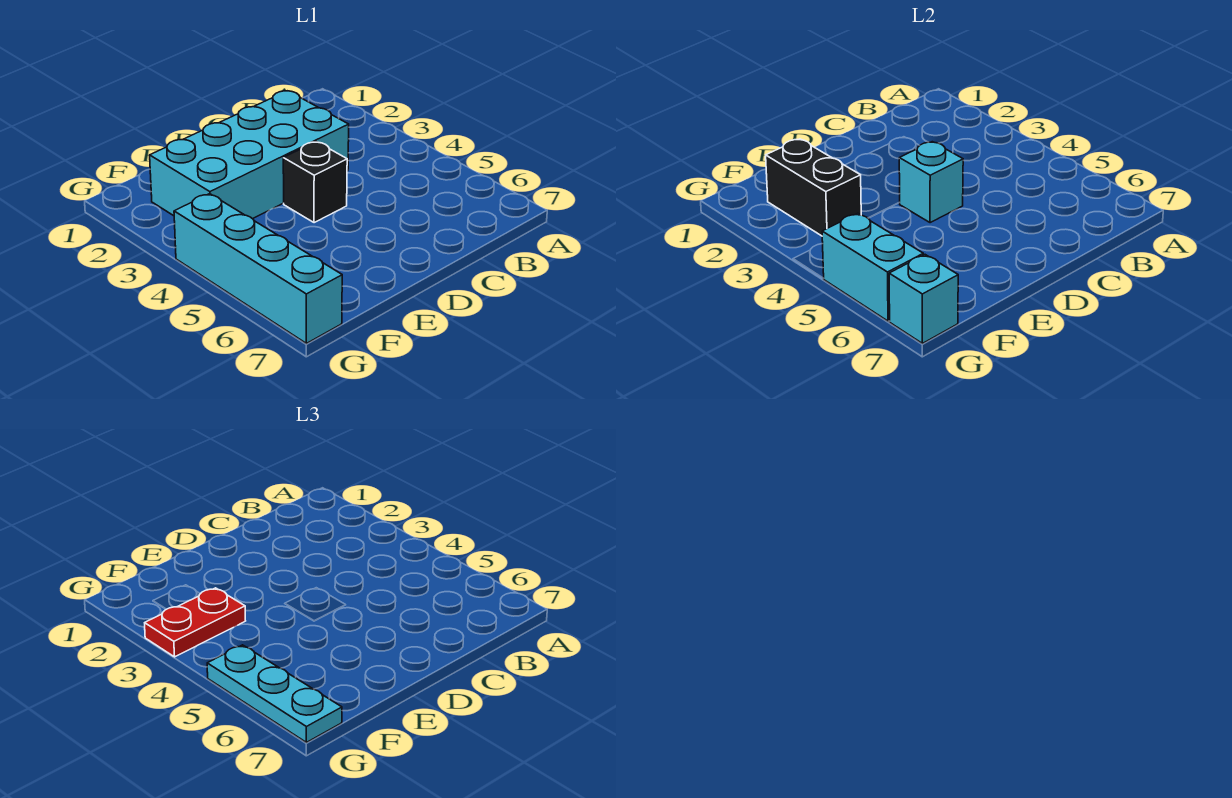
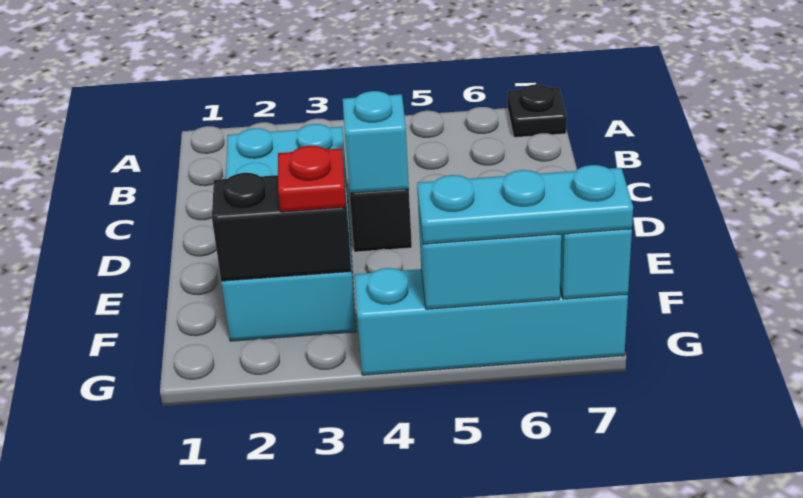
none -> black 1x1 plate [508,84,567,137]
red 1x2 plate [145,588,245,657] -> red 1x1 plate [278,146,346,212]

